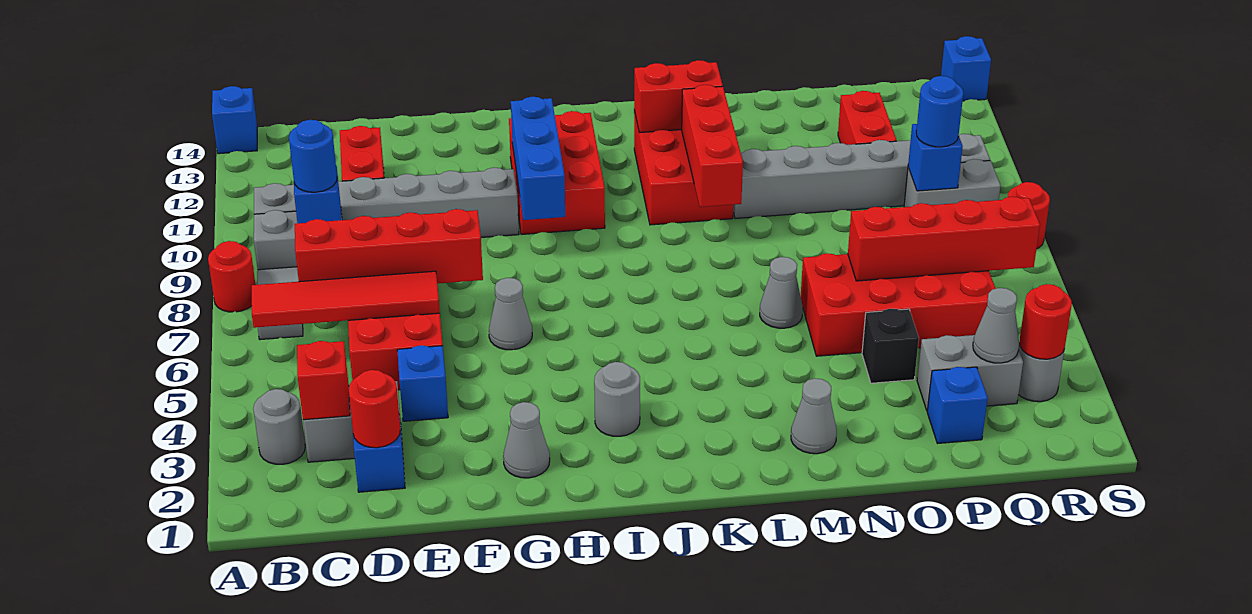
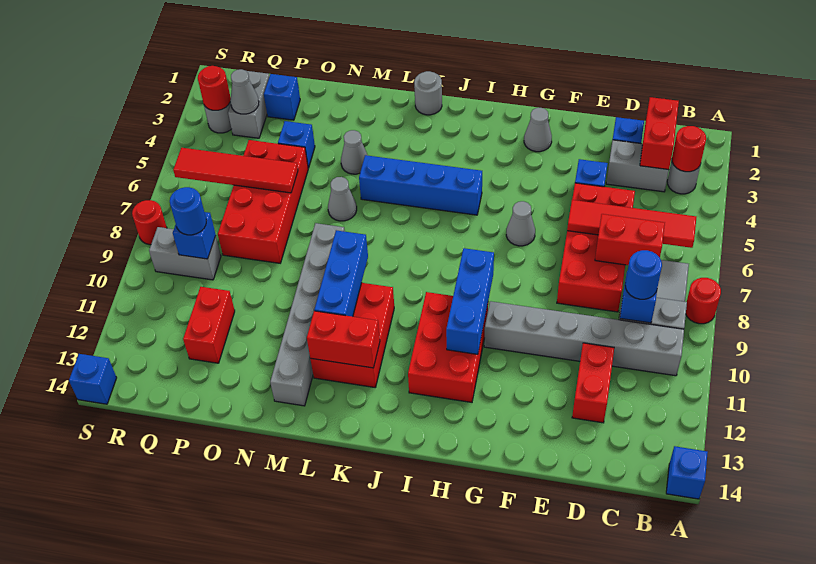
red 1x1 brick [297,341,350,420] -> red 1x2 brick [640,97,679,170]
red 1x4 brick [295,209,483,284] -> red 1x2 brick [595,214,665,265]
red 1x1 round brick [349,370,401,448] -> red 1x1 round brick moved to [672,126,706,172]
grey 1x1 round brick [594,362,640,436] -> grey 1x1 round brick moved to [414,71,442,115]
none -> blue 1x4 brick [359,155,482,215]
red 1x3 brick [682,85,743,207] -> blue 1x3 brick [314,230,368,317]
grey 1x1 cone [791,378,837,454] -> grey 1x1 cone moved to [341,130,368,174]
grey 1x6 brick [733,134,990,219] -> grey 1x6 brick turned to [270,223,345,406]
red 2x4 brick [801,253,996,356] -> red 2x4 brick turned to [218,140,308,263]
black 1x1 brick [862,309,919,383] -> blue 1x1 brick [278,121,315,168]
red 1x4 brick [848,197,1040,281] -> red 1x4 tile [173,148,298,193]
grey 1x2 brick [917,335,1023,410] -> grey 1x2 brick turned to [228,71,270,138]

